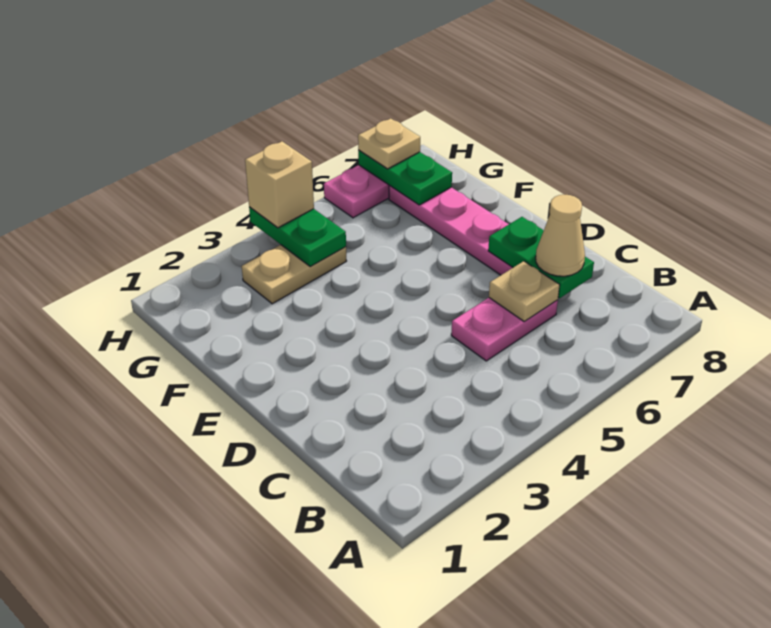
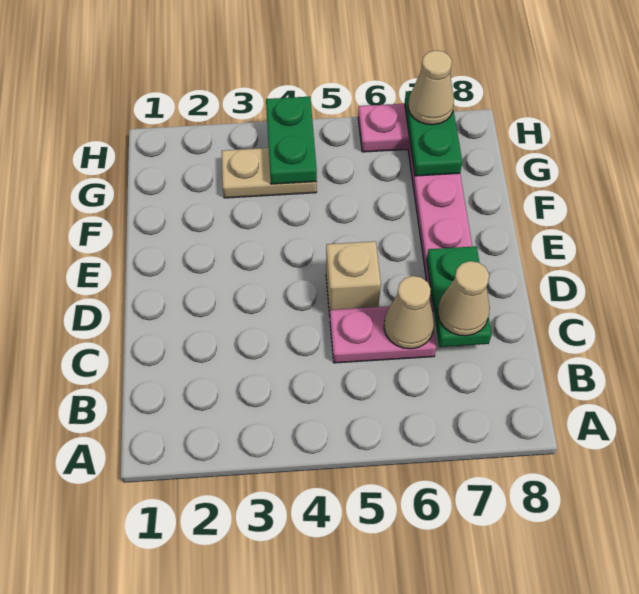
tan 1x1 plate [489,261,560,322] -> tan 1x1 cone [384,276,434,349]
tan 1x1 brick [245,141,314,228] -> tan 1x1 brick moved to [326,241,381,315]
tan 1x1 plate [358,118,420,169] -> tan 1x1 cone [408,50,454,125]

